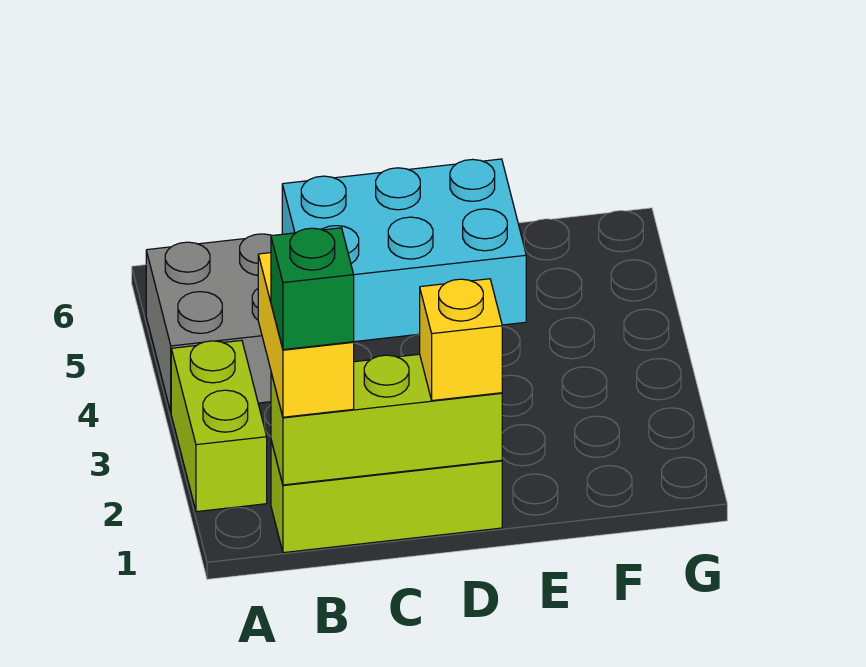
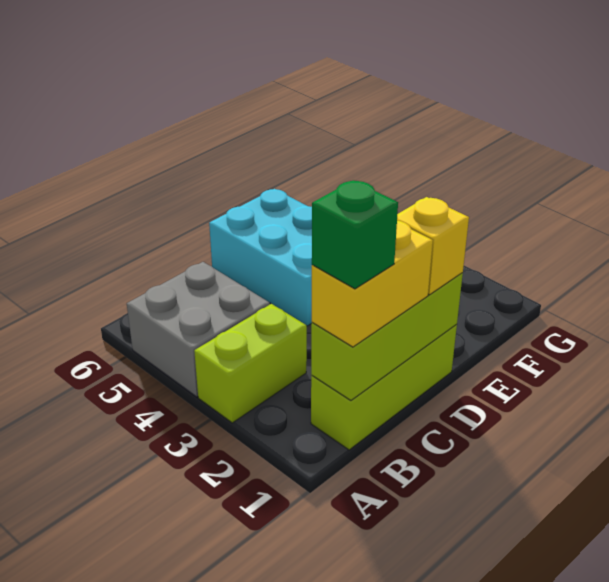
lime 1x2 brick [171,340,267,512] -> lime 1x2 brick turned to [194,304,307,423]
yellow 1x2 brick [258,253,354,417] -> yellow 1x2 brick turned to [312,221,433,347]
cyan 2x3 brick [282,159,526,342] -> cyan 2x3 brick turned to [209,189,312,326]

